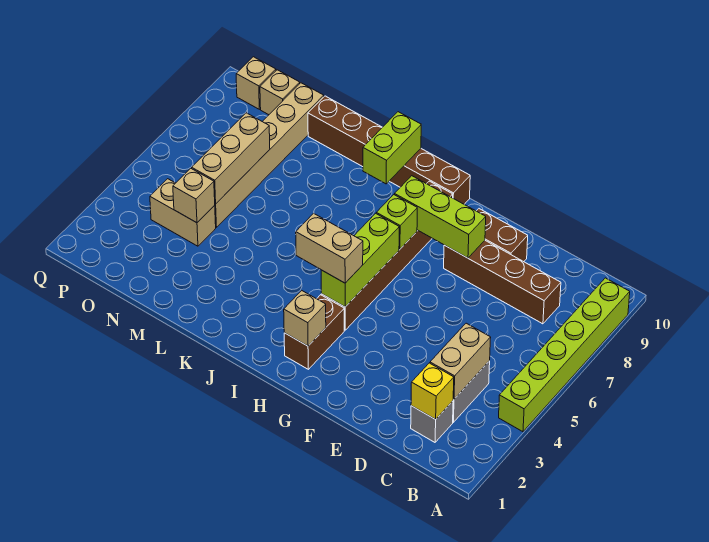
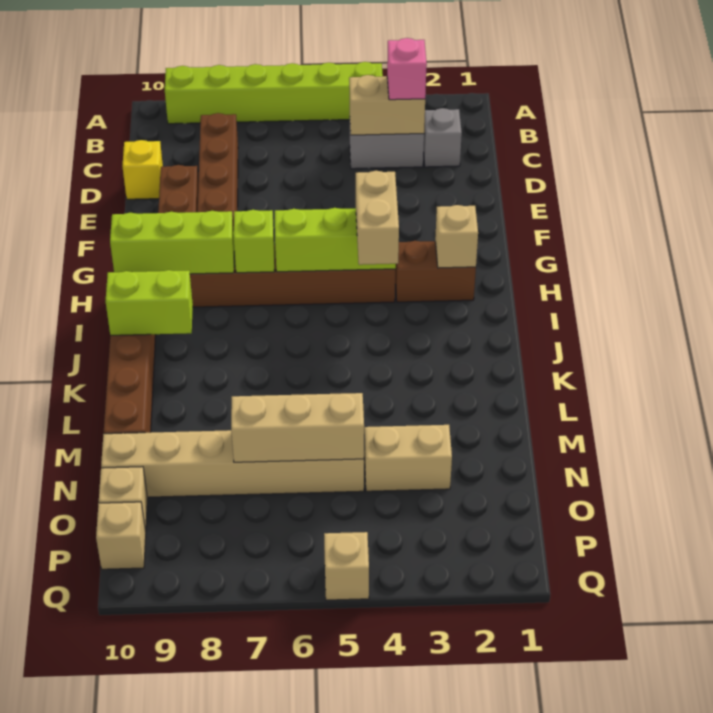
yellow 1x1 brick [411,363,454,419] -> yellow 1x1 brick moved to [122,140,163,199]
none -> pink 1x1 brick [387,38,427,100]
lime 1x3 brick [395,176,486,258] -> lime 1x3 brick turned to [110,211,234,274]
tan 1x2 brick [150,179,216,246] -> tan 1x2 brick turned to [364,425,452,491]
tan 1x1 brick [173,168,215,223] -> tan 1x1 brick moved to [324,532,369,600]

